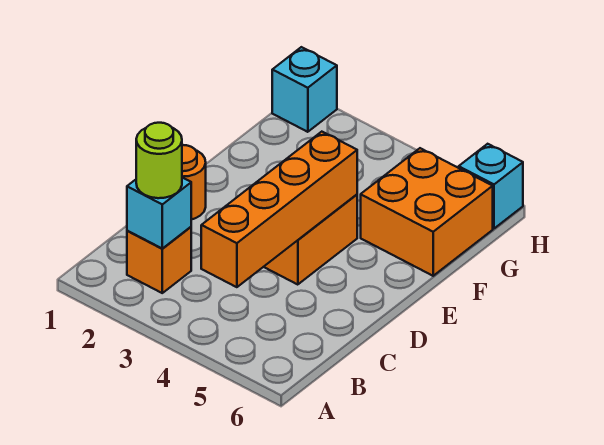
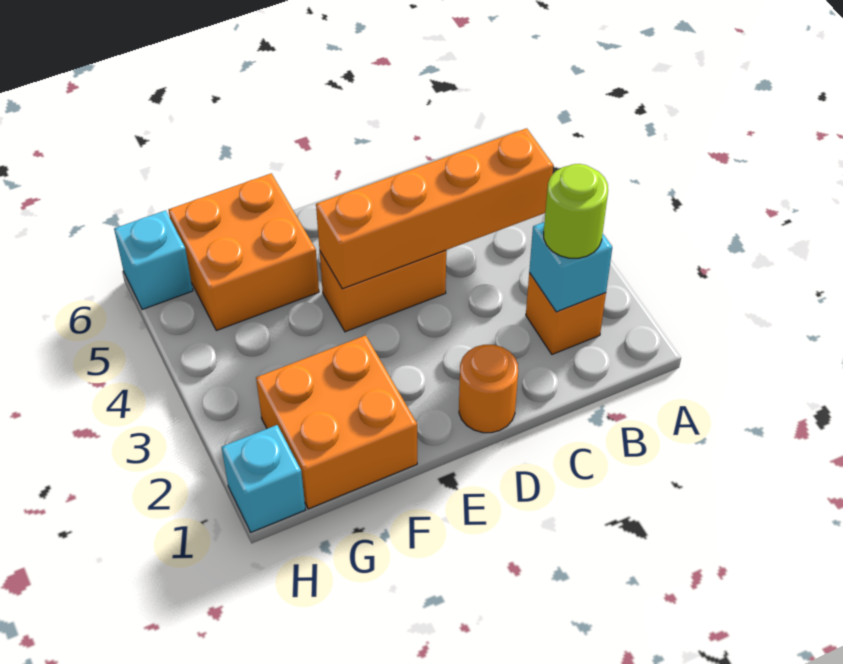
none -> orange 2x2 brick [256,335,417,509]

